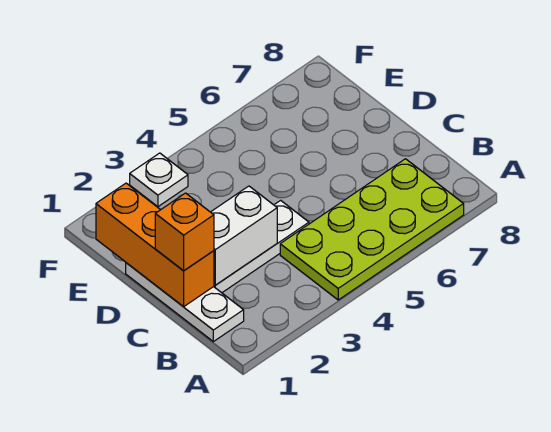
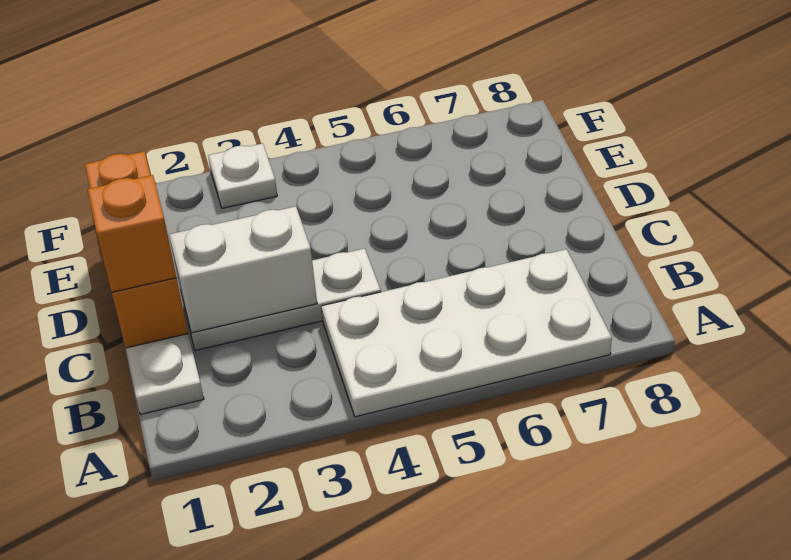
lime 2x4 plate [280,159,464,300] -> white 2x4 plate [321,249,612,417]

